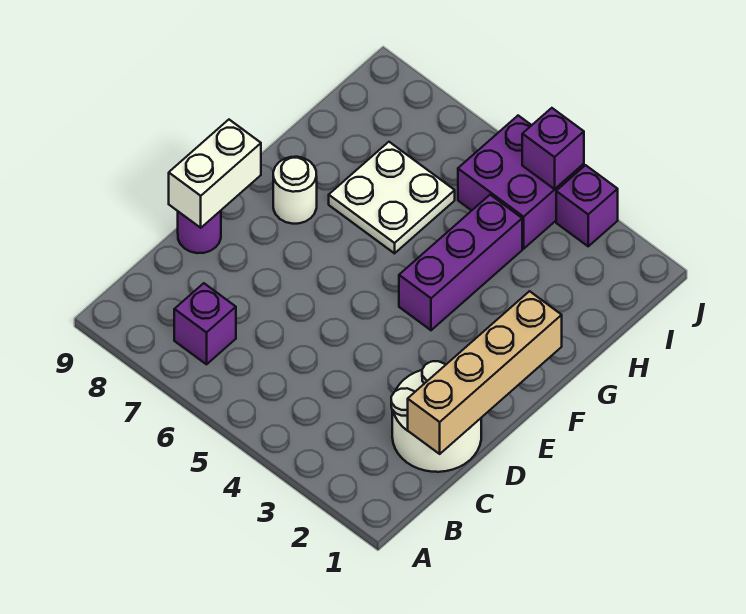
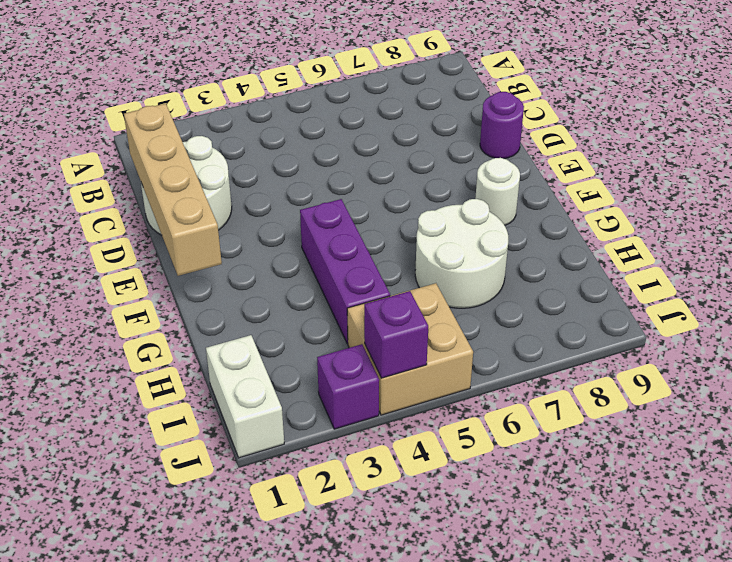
purple 1x1 brick [174,283,236,364] -> none
white 1x2 brick [169,120,261,228] -> white 1x2 brick moved to [206,335,284,458]
white 2x2 plate [329,142,455,253] -> white 2x2 round brick [415,199,508,308]
purple 2x2 brick [458,116,584,249] -> tan 2x2 brick [347,283,473,415]

